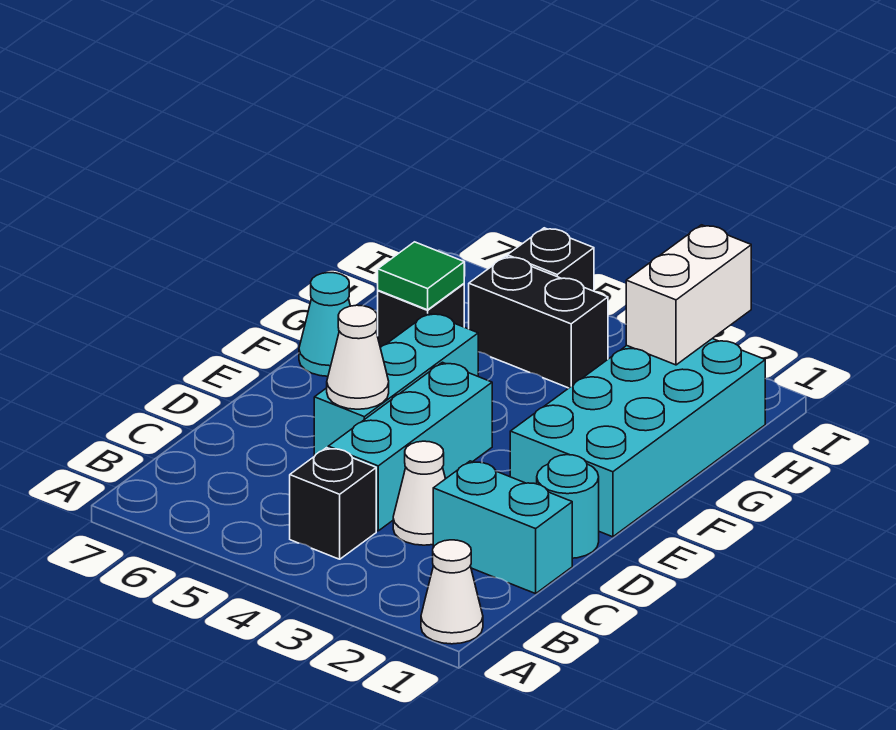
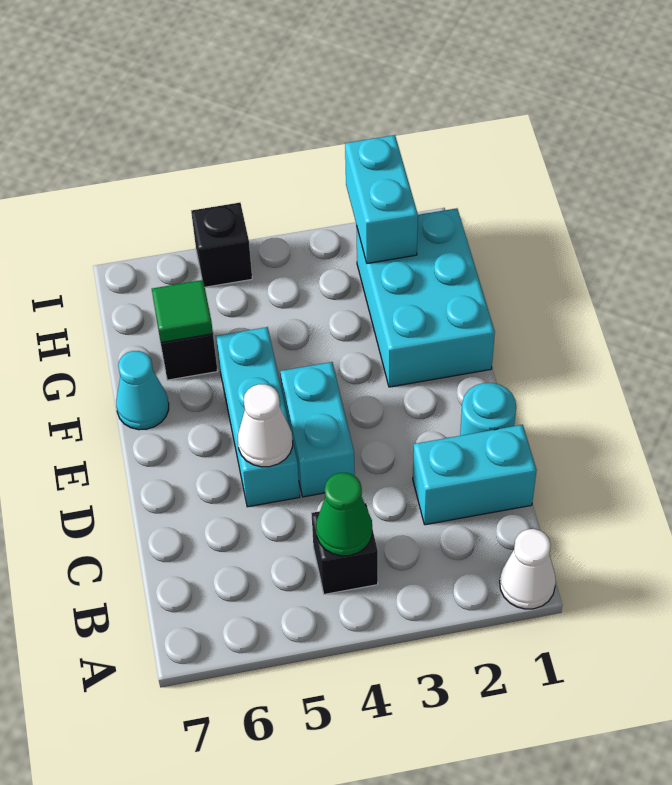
none -> green 1x1 cone [316,473,372,556]
white 1x1 cone [393,441,445,545] -> none
cyan 1x3 brick [328,362,492,531] -> cyan 1x2 brick [280,362,355,497]
cyan 2x4 brick [510,339,765,537] -> cyan 2x3 brick [356,208,495,387]
white 1x2 brick [626,225,751,365] -> cyan 1x2 brick [345,135,418,263]
black 1x2 brick [469,256,608,388] -> none

